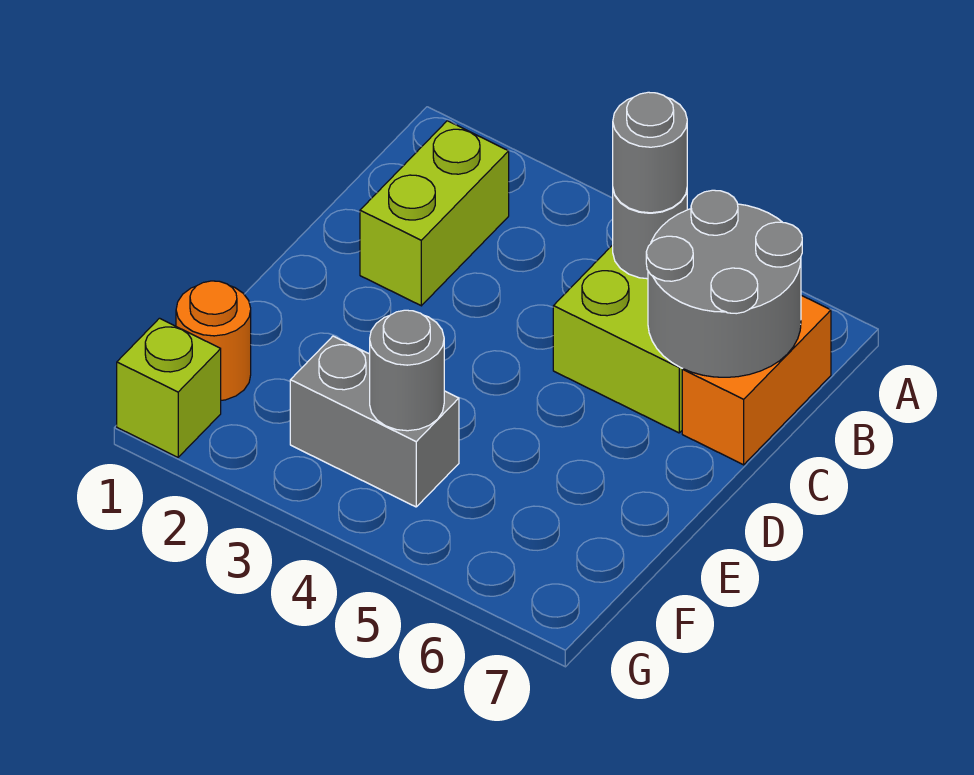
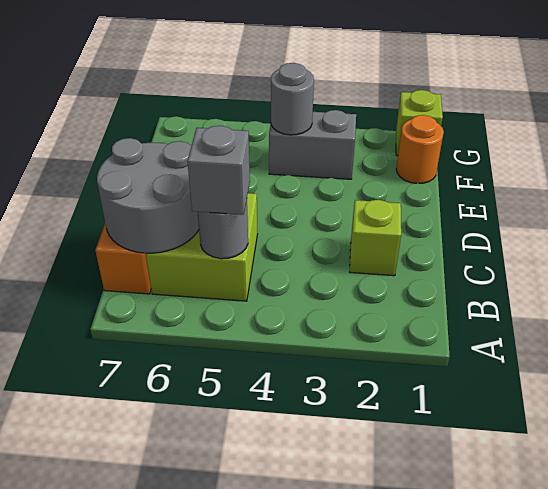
lime 1x2 brick [360,121,509,306] -> lime 1x1 brick [350,200,401,276]
grey 1x1 round brick [613,92,687,213] -> grey 1x1 brick [187,126,250,215]

